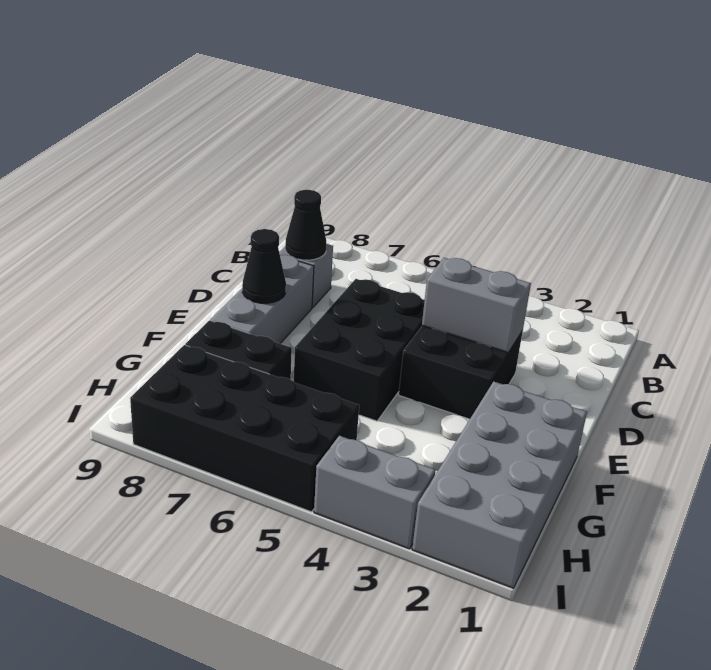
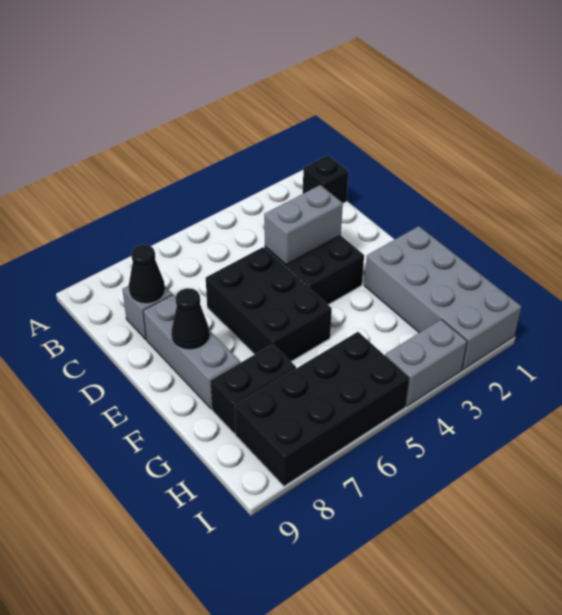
none -> black 1x1 brick [303,155,349,203]

